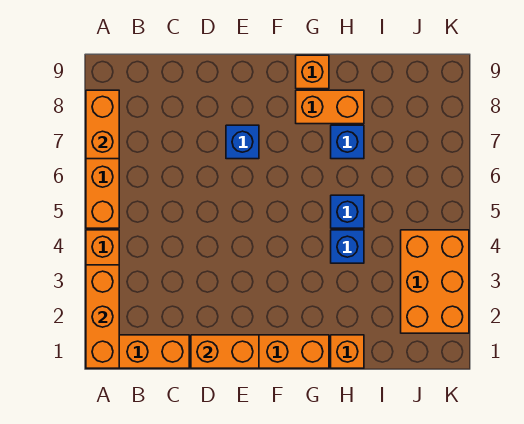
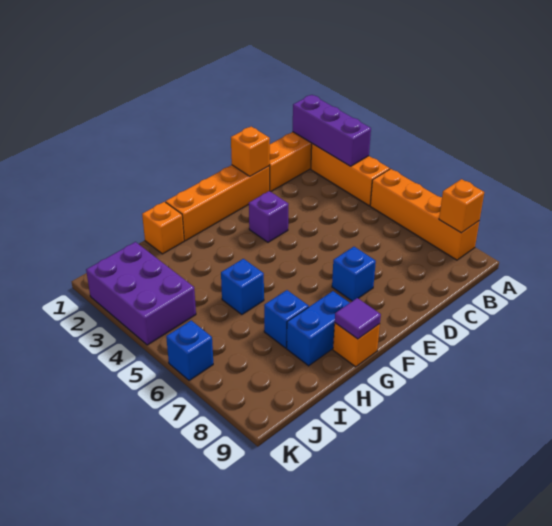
orange 1x3 brick [86,265,119,368] -> purple 1x3 brick [293,95,371,166]
orange 1x2 brick [86,90,119,159] -> orange 1x1 brick [439,179,484,233]
orange 1x2 brick [191,335,259,368] -> orange 1x1 brick [231,127,270,176]
none -> purple 1x1 brick [249,191,288,242]
orange 1x2 brick [296,90,364,124] -> blue 1x2 brick [287,291,350,366]
none -> purple 1x1 tile [335,298,381,339]
blue 1x1 brick [331,230,364,263] -> blue 1x1 brick moved to [166,321,213,381]
orange 2x3 brick [401,230,469,333] -> purple 2x3 brick [86,242,196,345]

